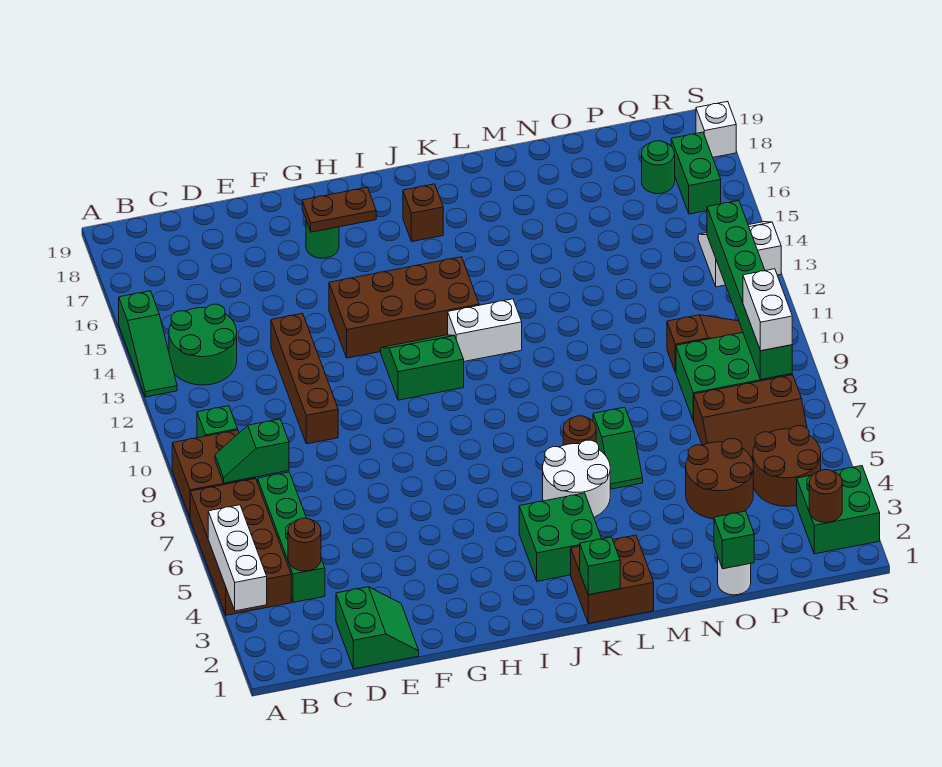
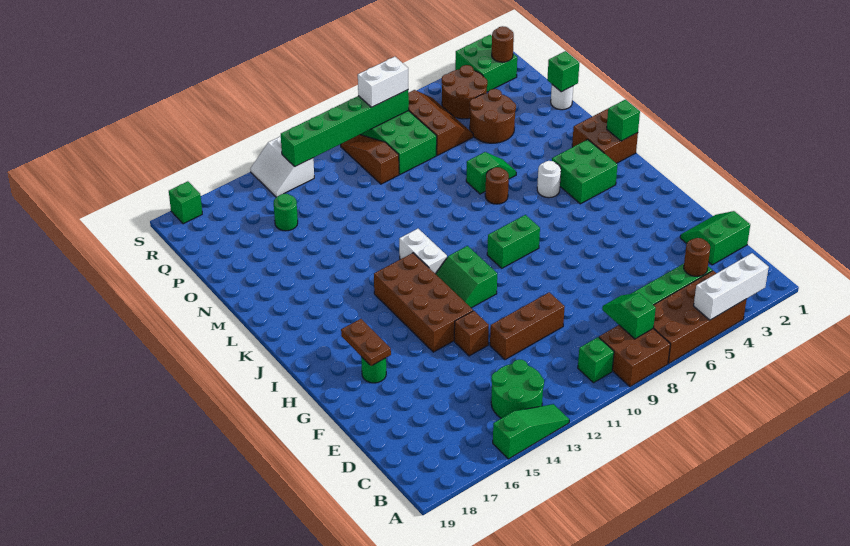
green 1x2 slope [215,419,289,483] -> green 1x2 slope turned to [602,293,656,339]
brown 1x4 brick [271,313,338,444] -> brown 1x3 brick [490,292,565,360]
brown 1x1 brick [403,184,443,241] -> brown 1x1 brick moved to [454,311,489,356]
white 2x2 round brick [543,440,610,517] -> white 1x1 round brick [537,161,561,198]
green 1x1 round brick [642,141,675,194] -> green 1x1 round brick moved to [274,194,298,231]
green 1x2 brick [671,132,721,214] -> green 1x2 brick moved to [487,215,540,268]
white 1x1 brick [696,101,736,157] -> green 1x1 brick [169,181,202,224]

